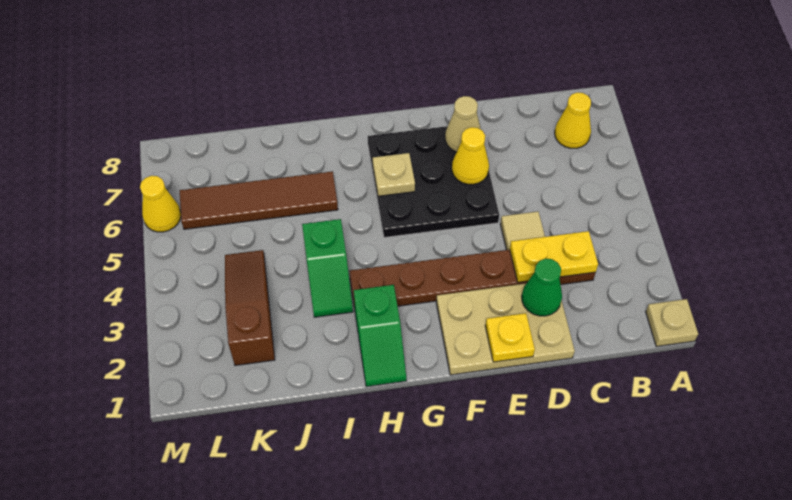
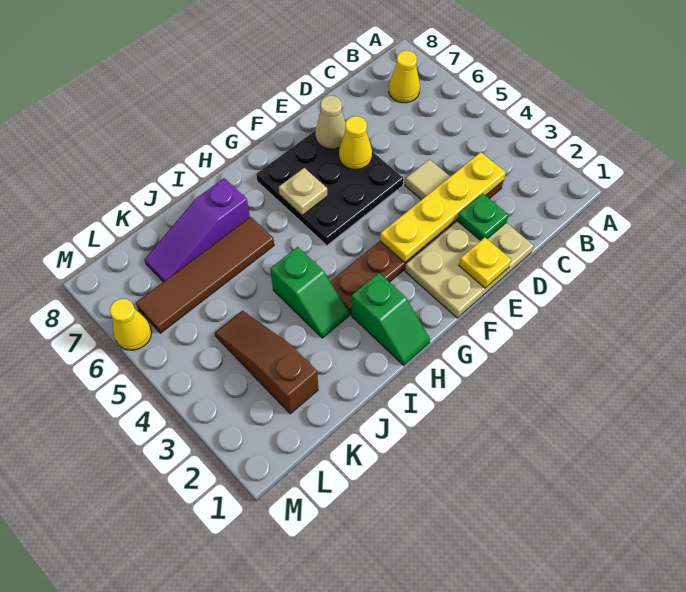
tan 1x1 plate [646,299,698,347] -> none
yellow 1x2 plate [510,231,598,282] -> yellow 1x4 plate [380,152,506,262]
green 1x1 cone [522,259,562,316] -> green 1x1 plate [457,194,508,241]
none -> purple 1x3 slope [145,178,250,282]

